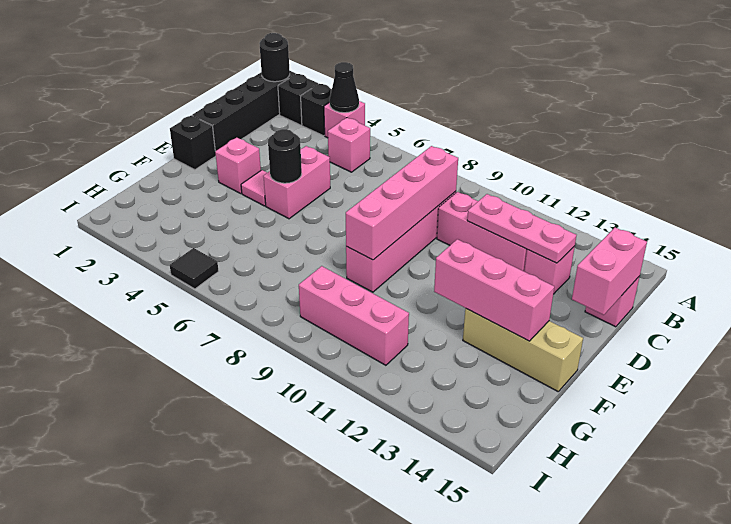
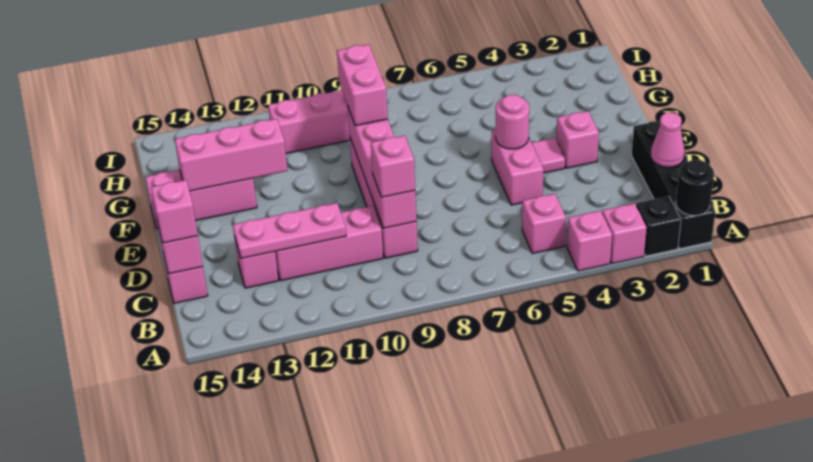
black 1x1 brick [301,84,332,136] -> pink 1x1 brick [602,203,647,264]
black 1x1 cone [330,62,359,113] -> none
none -> pink 1x1 cone [651,112,685,167]
none -> pink 1x1 brick [371,135,415,197]
none -> pink 1x1 brick [151,180,198,243]
black 1x1 brick [170,115,216,170] -> none
black 1x1 round brick [268,129,302,183] -> pink 1x1 round brick [496,95,529,149]
none -> pink 1x2 brick [337,44,388,126]
tan 1x3 brick [463,309,583,391] -> pink 1x3 brick [145,170,257,229]
black 1x1 tile [170,248,219,289] -> none

